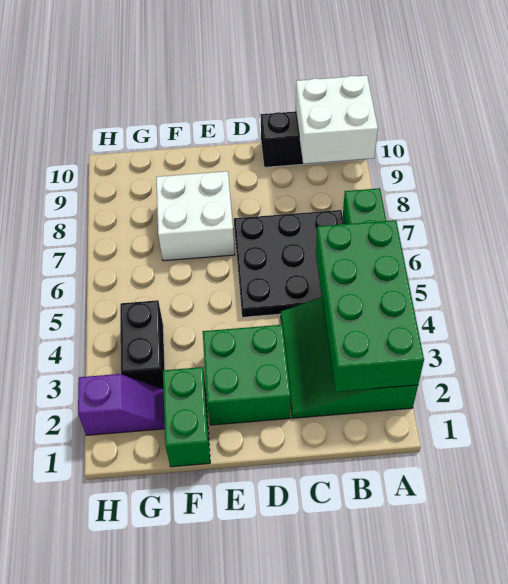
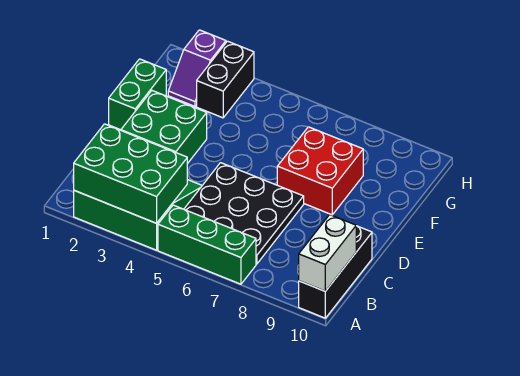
green 2x4 brick [316,220,424,392] -> green 2x3 brick [74,124,187,223]
white 2x2 brick [296,75,378,164] -> white 1x2 brick [299,215,356,291]
white 2x2 brick [156,171,235,261] -> red 2x2 brick [277,127,363,215]
green 1x2 brick [163,367,210,467] -> green 1x2 brick turned to [109,59,166,130]
black 1x2 brick [120,300,165,389] -> black 1x2 brick turned to [197,41,254,118]

